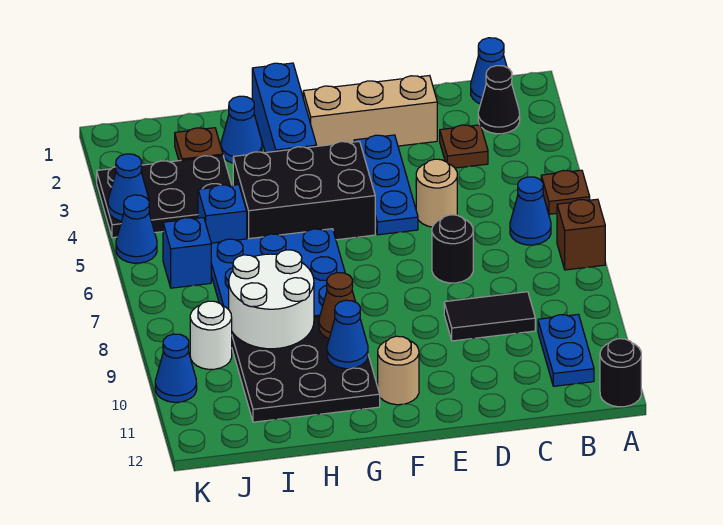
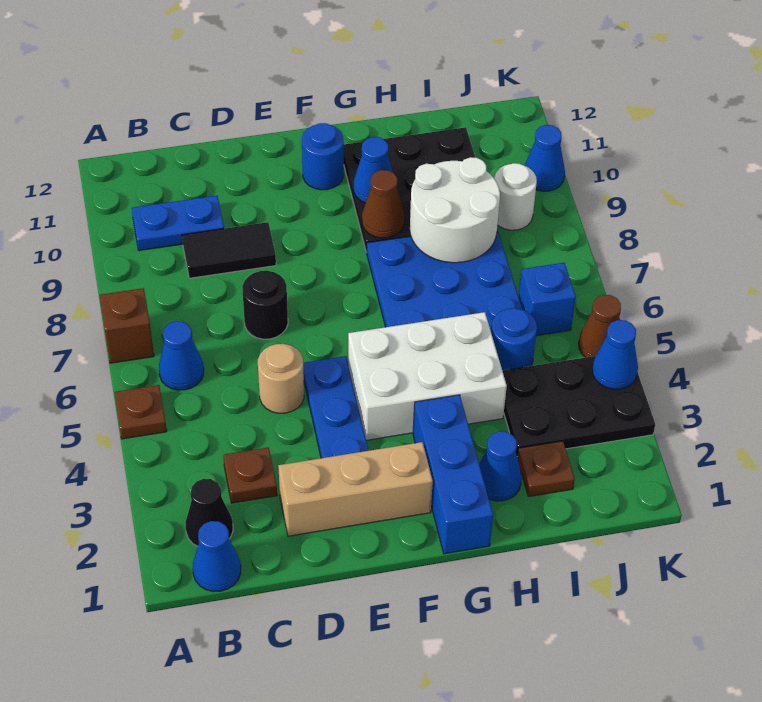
black 1x1 round brick [600,339,641,407] -> none
blue 1x2 plate [538,314,594,386] -> blue 1x2 plate turned to [132,196,224,251]
black 2x3 brick [233,141,375,240] -> white 2x3 brick [348,312,507,440]
tan 1x1 round brick [378,336,419,405] -> blue 1x1 round brick [302,123,344,190]
blue 1x1 brick [198,185,247,243] -> blue 1x1 round brick [491,308,537,371]
blue 1x1 cone [116,195,157,263] -> brown 1x1 cone [579,295,621,357]

